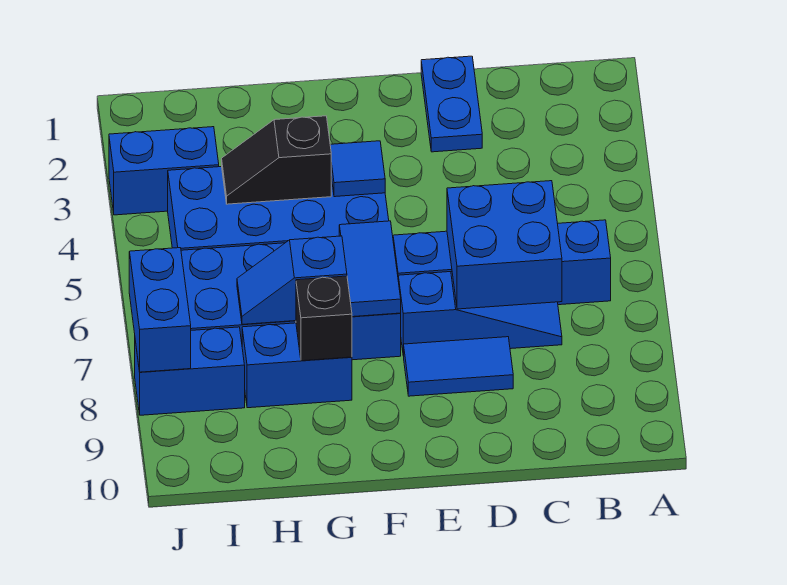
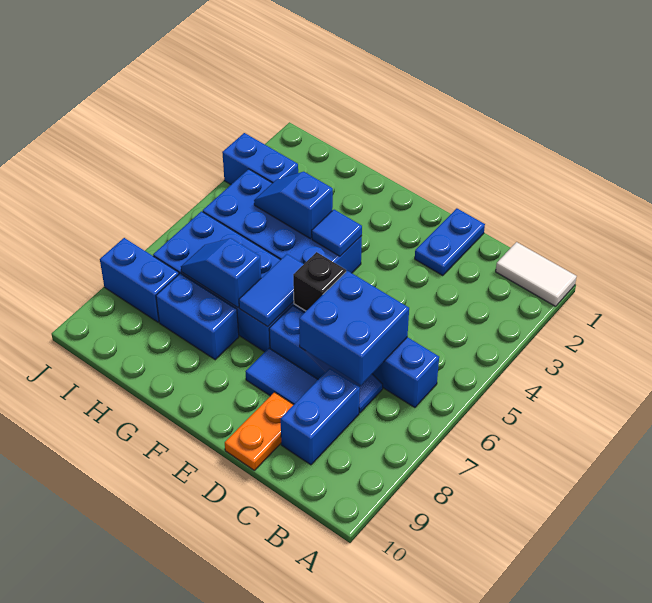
none -> white 1x2 tile [496,242,577,306]
none -> orange 1x2 plate [225,392,293,470]
black 1x2 slope [222,116,331,204] -> blue 1x2 slope [254,172,333,239]
black 1x1 brick [296,276,352,361] -> black 1x1 brick moved to [293,252,346,311]
blue 1x2 brick [129,248,191,372] -> blue 1x2 brick moved to [280,368,360,465]

